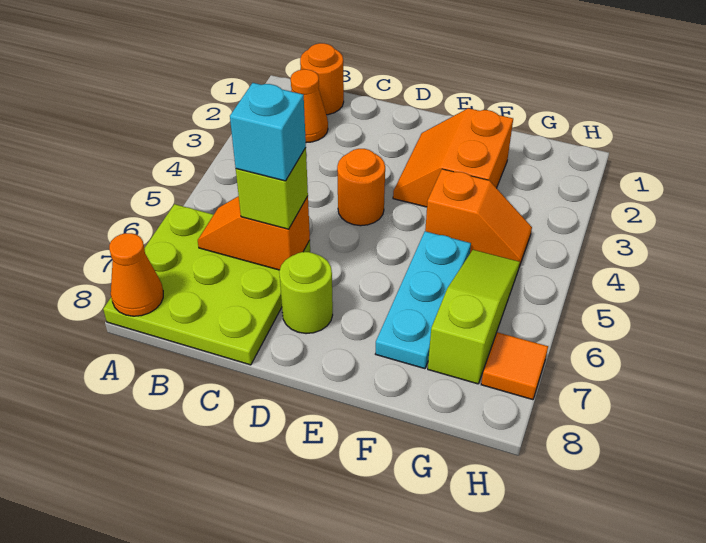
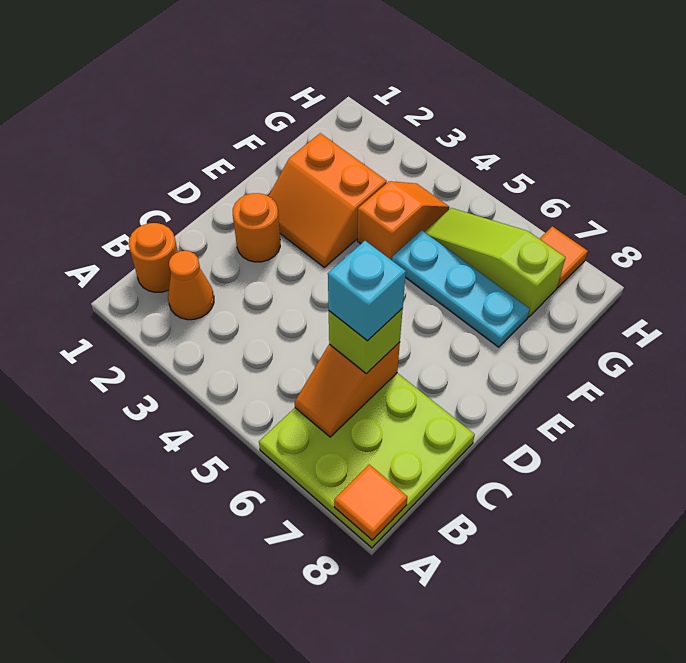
orange 1x1 cone [109,233,163,316] -> orange 1x1 tile [334,465,408,540]
orange 1x1 round brick [337,149,385,226] -> orange 1x1 round brick moved to [233,193,280,262]
lime 1x1 round brick [279,252,333,334] -> none

